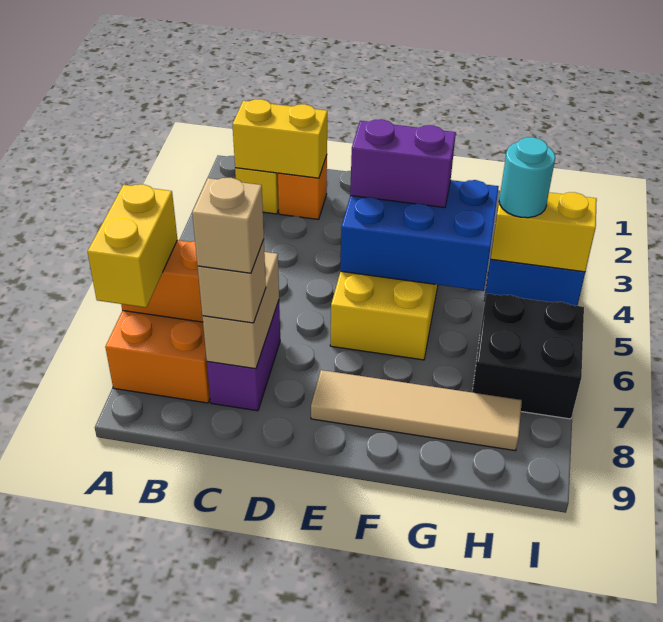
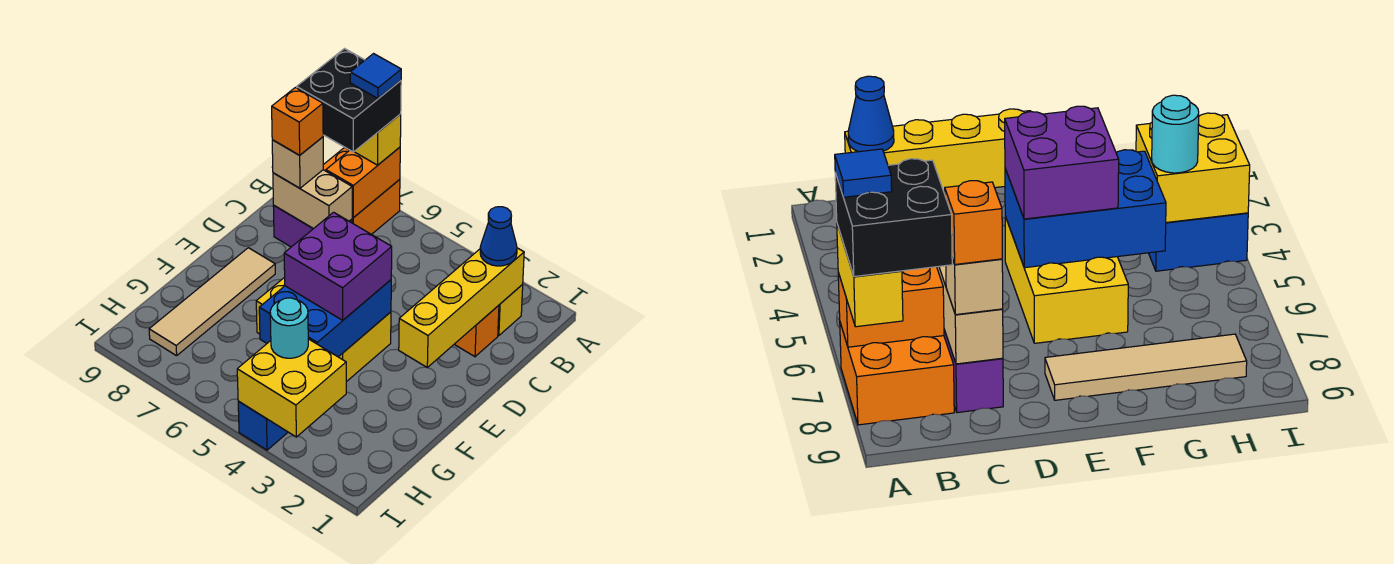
none -> blue 1x1 tile [350,54,401,98]
yellow 1x2 brick [232,99,327,178] -> yellow 1x4 brick [399,248,524,368]
none -> blue 1x1 cone [480,207,517,266]
tan 1x1 brick [192,178,264,273] -> orange 1x1 brick [272,88,323,155]
purple 1x2 brick [350,119,456,208] -> purple 2x2 brick [284,212,392,320]
yellow 1x2 brick [491,192,597,272] -> yellow 2x2 brick [237,339,346,437]
black 2x2 brick [472,293,584,419] -> black 2x2 brick moved to [297,49,401,152]

